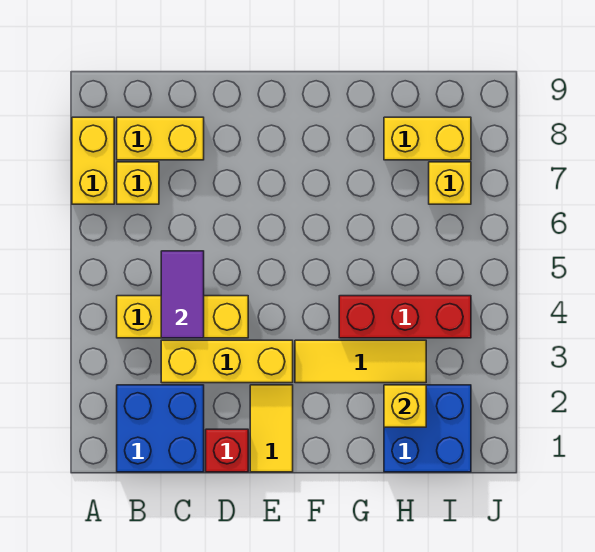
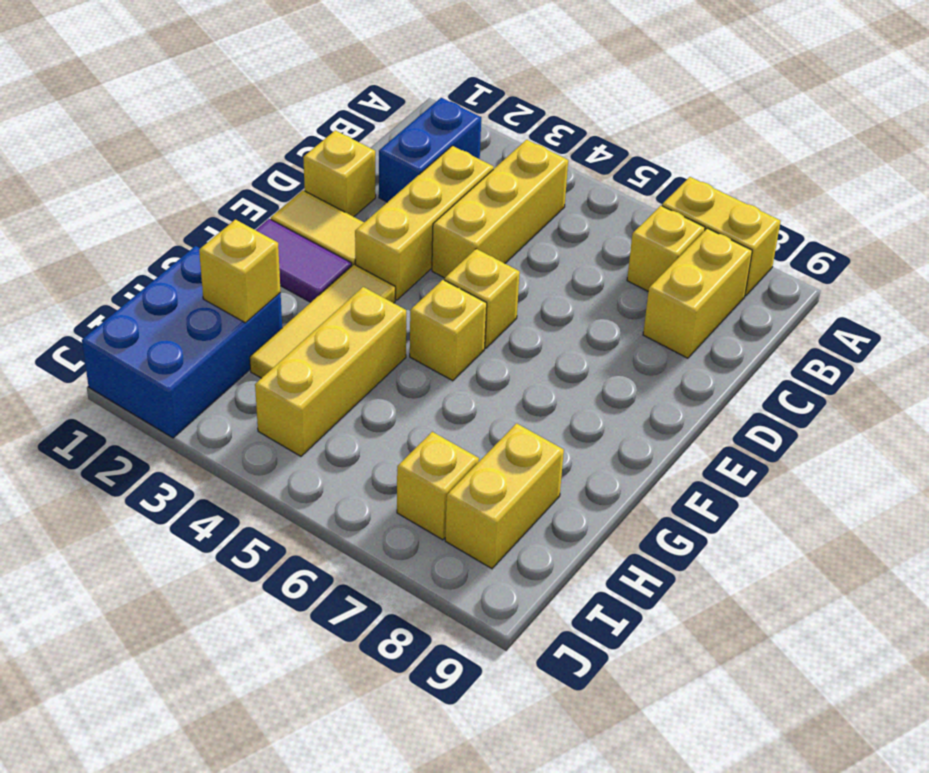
blue 2x2 brick [117,385,204,472] -> blue 1x2 brick [379,98,481,202]
purple 1x2 tile [161,251,204,338] -> purple 1x2 tile moved to [256,219,352,302]
red 1x1 brick [206,429,248,472] -> yellow 1x1 brick [303,130,376,217]
none -> yellow 1x1 brick [444,249,520,348]
none -> yellow 1x1 brick [410,280,487,381]
red 1x3 brick [339,296,471,338] -> yellow 1x3 brick [255,287,406,456]
blue 2x2 brick [384,385,471,472] -> blue 2x3 brick [82,246,282,438]

